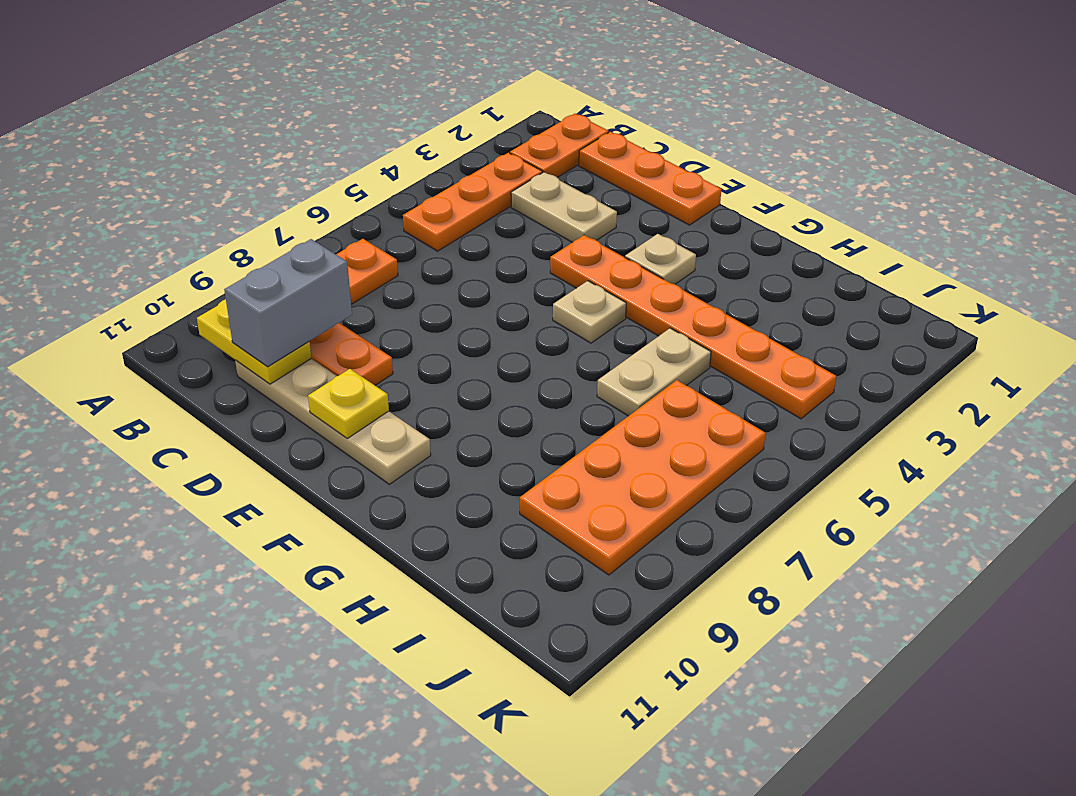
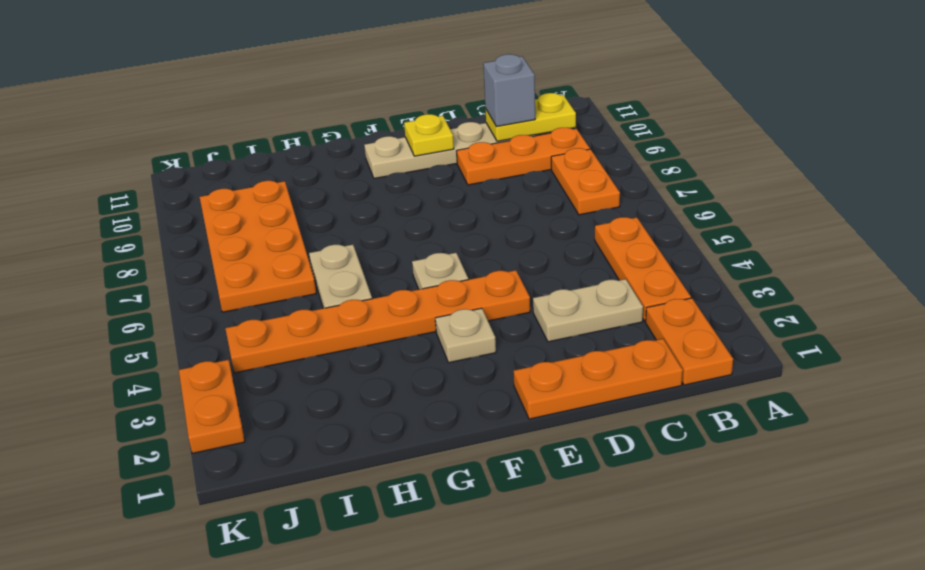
grey 1x2 brick [224,239,352,367] -> grey 1x1 brick [483,54,535,127]
none -> orange 1x2 plate [179,360,245,453]

